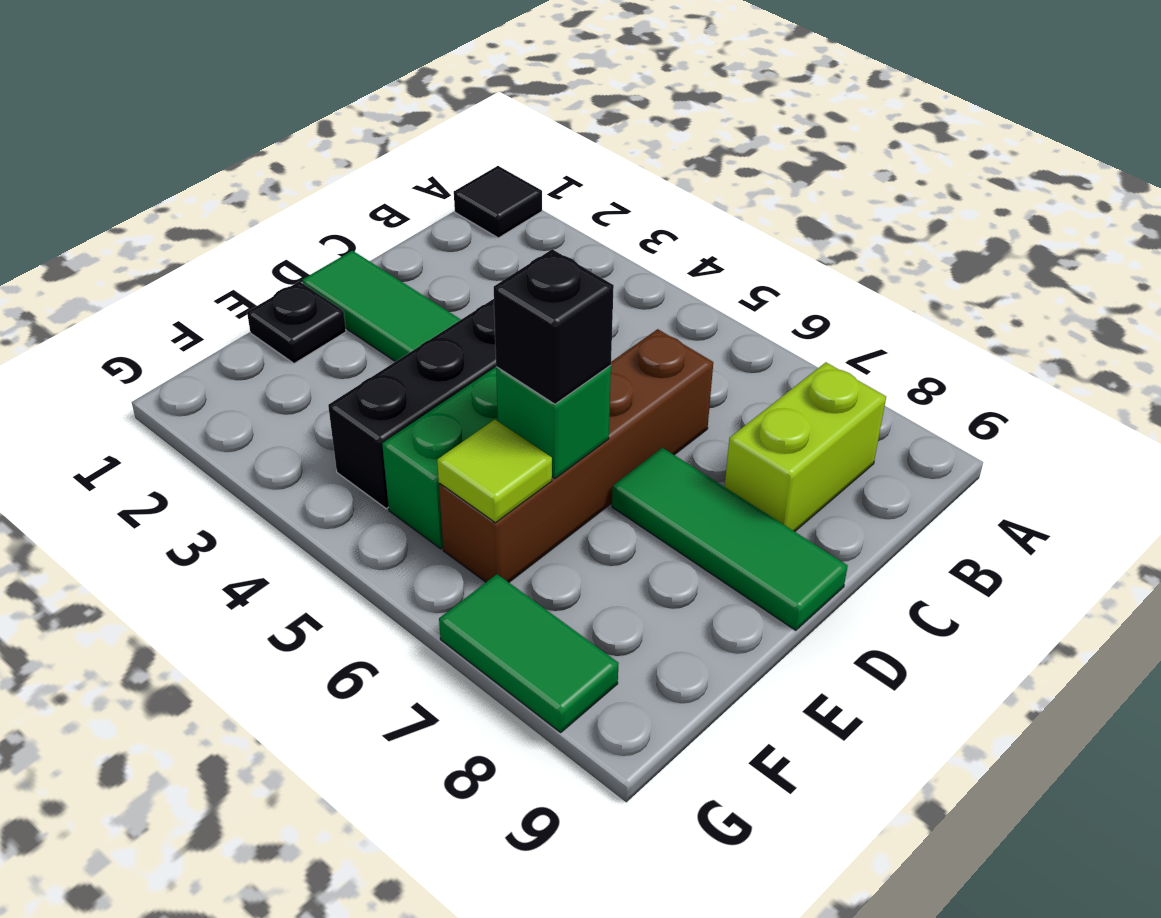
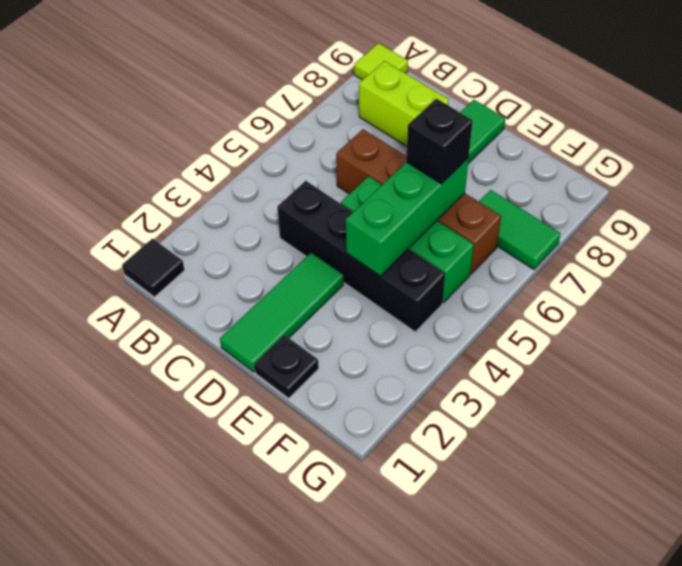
green 1x1 brick [496,365,611,479] -> green 1x3 brick [346,158,469,276]
lime 1x1 tile [437,420,552,523] -> lime 1x1 tile moved to [354,43,408,80]
green 1x2 tile [439,574,619,732] -> green 1x2 tile turned to [479,190,560,269]

